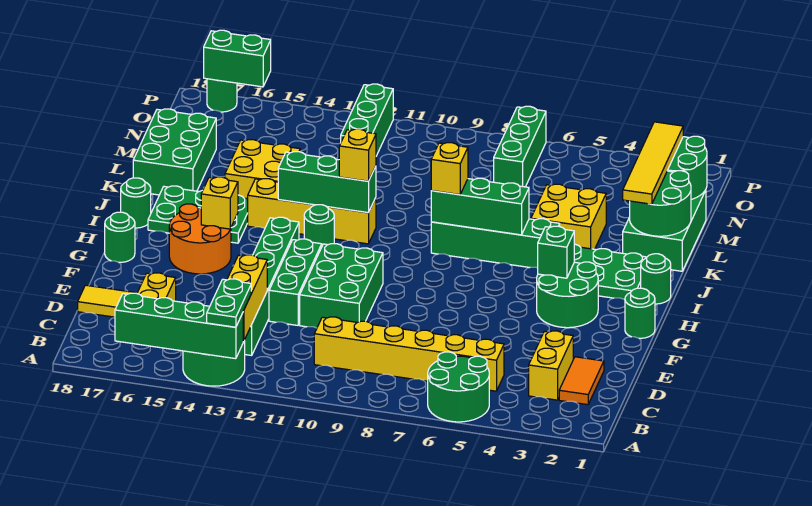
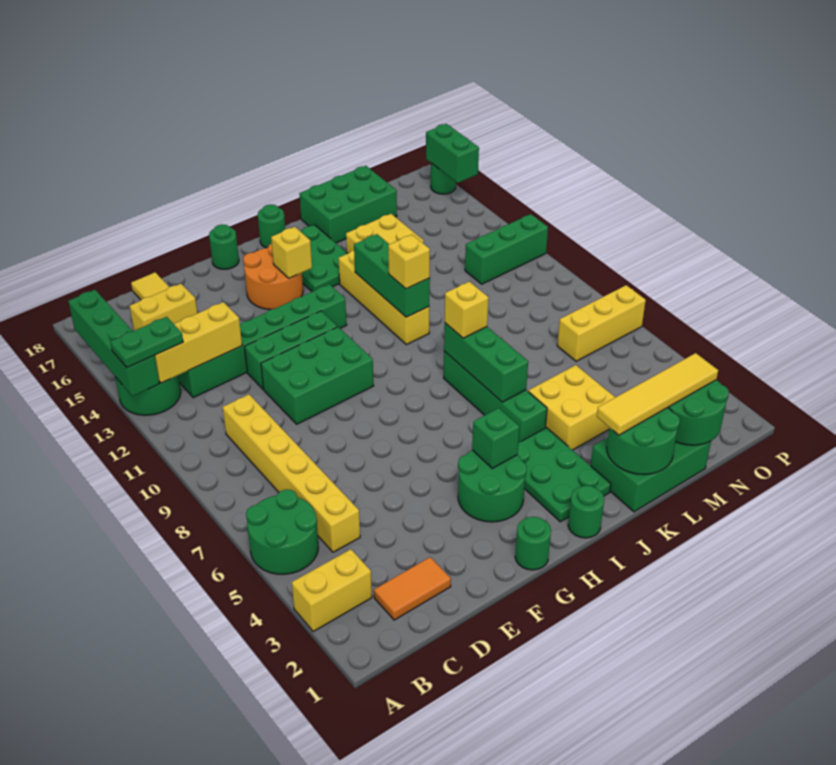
yellow 1x2 brick [529,331,573,400] -> yellow 1x2 brick moved to [292,549,372,631]
green 1x1 round brick [304,205,334,245] -> none
green 1x3 brick [494,106,546,187] -> yellow 1x3 brick [557,285,646,361]

